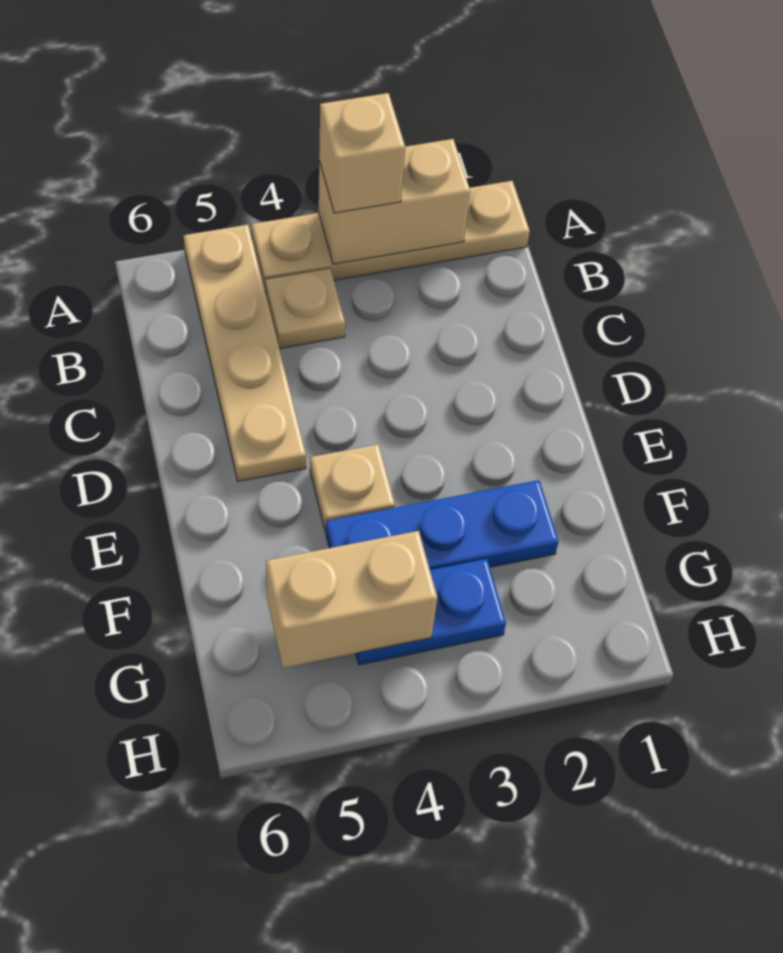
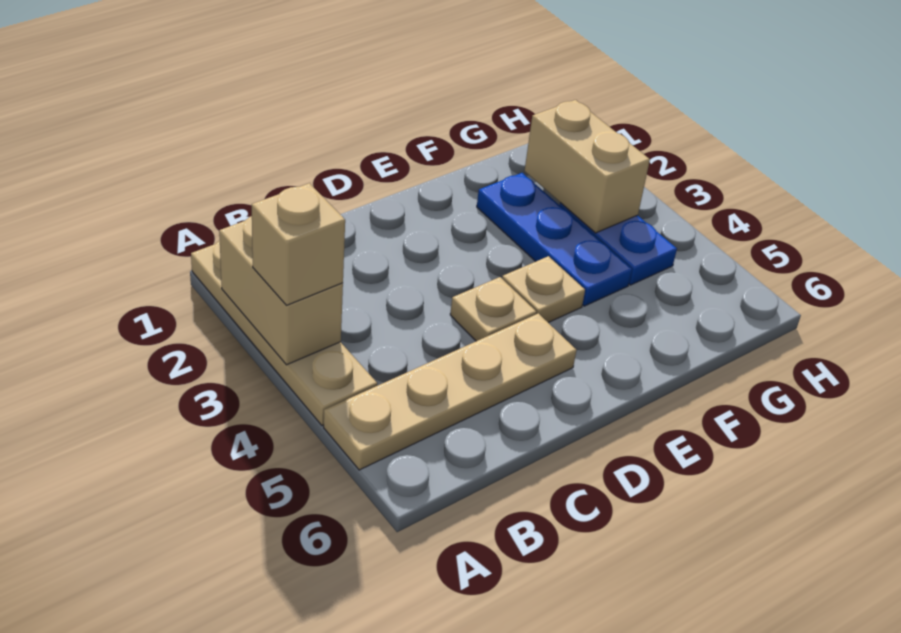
tan 1x1 plate [265,268,345,349] -> tan 1x1 plate moved to [450,277,536,341]
tan 1x2 brick [266,531,437,668] -> tan 1x2 brick moved to [525,100,650,233]

